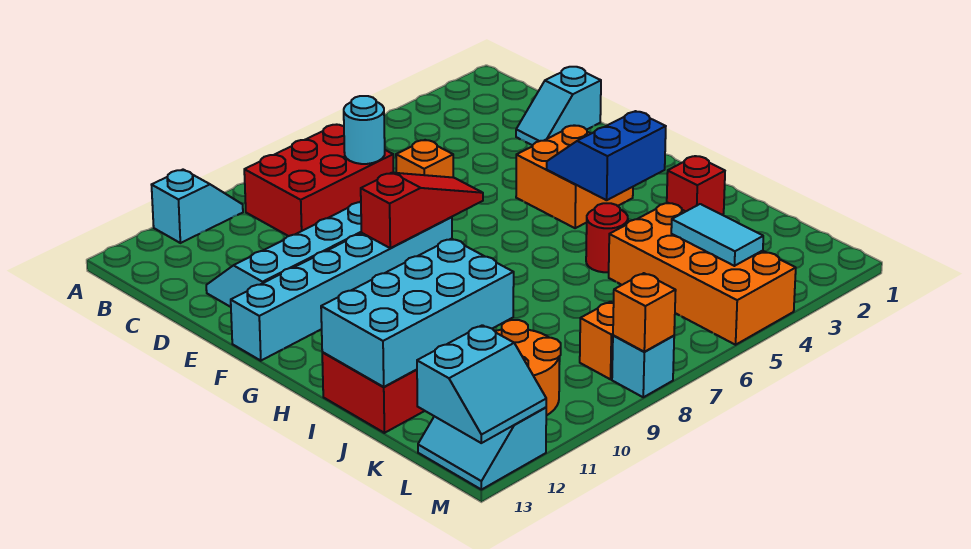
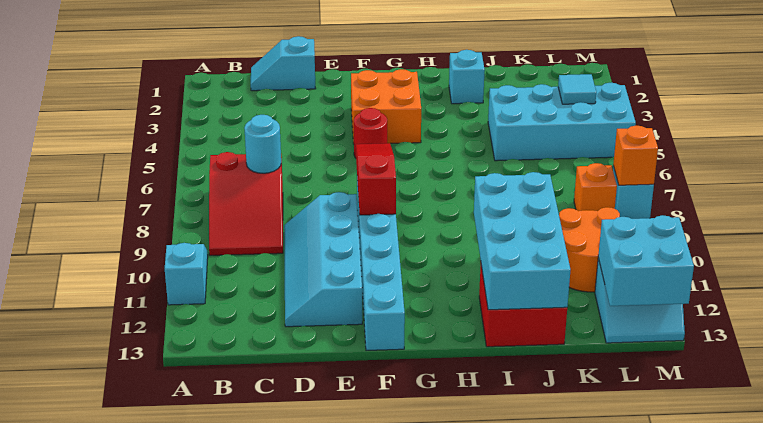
red 2x3 brick [244,125,394,236] -> red 2x3 slope [209,152,283,255]
cyan 1x2 slope [516,67,601,145] -> cyan 1x2 slope turned to [251,36,316,91]
orange 1x1 brick [396,140,453,177] -> none
blue 2x2 slope [547,111,666,200] -> none
red 1x1 brick [667,156,725,215] -> cyan 1x1 brick [449,50,485,104]
red 1x1 round brick [586,203,628,272] -> red 1x1 round brick moved to [354,108,387,158]
orange 2x4 brick [609,203,796,345] -> cyan 2x4 brick [488,83,636,161]
cyan 1x2 tile [671,204,763,266] -> cyan 1x1 tile [558,74,596,104]
cyan 2x2 slope [417,325,546,443] -> cyan 2x2 brick [598,215,694,306]

